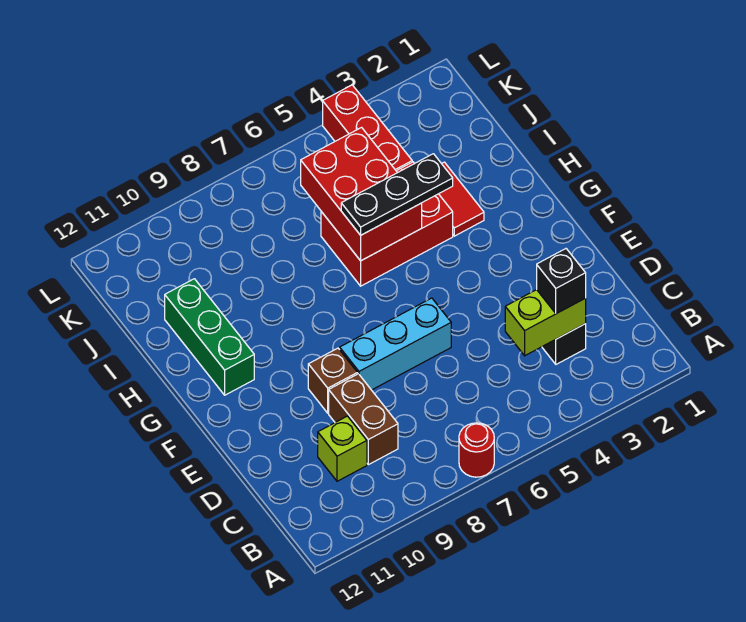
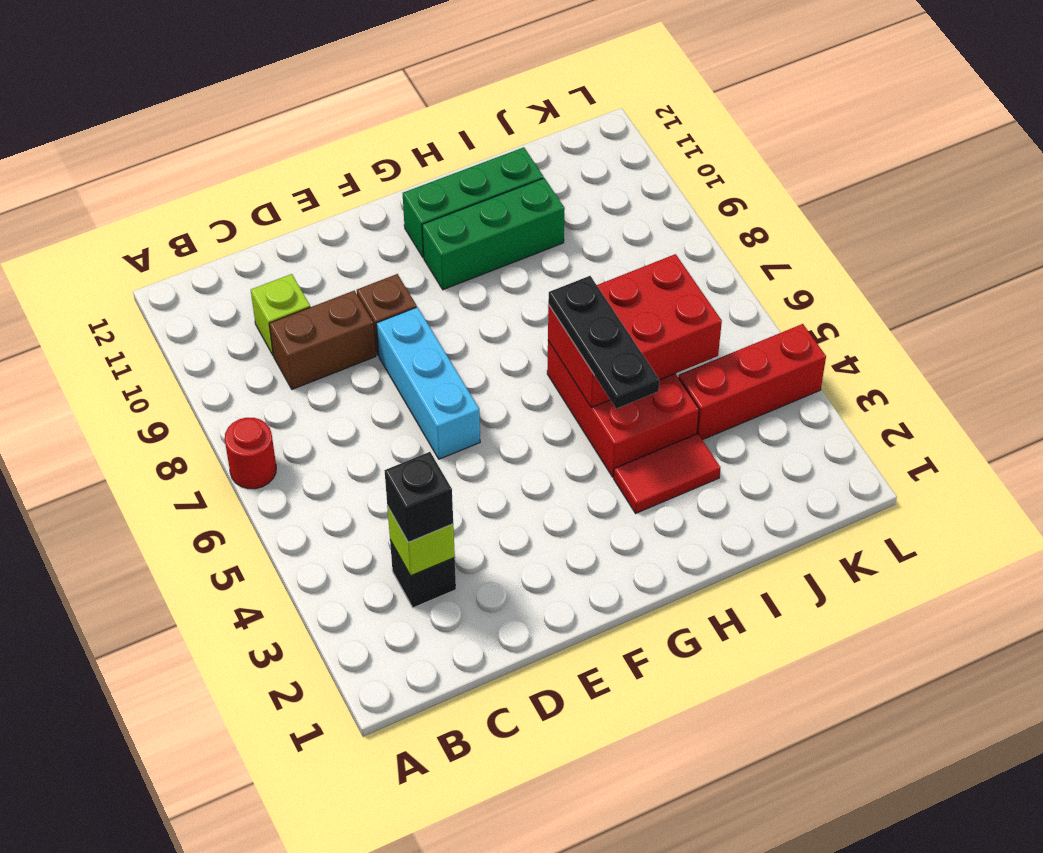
lime 1x2 brick [505,290,586,356] -> lime 1x1 brick [387,506,455,576]
none -> green 1x3 brick [422,178,565,290]

